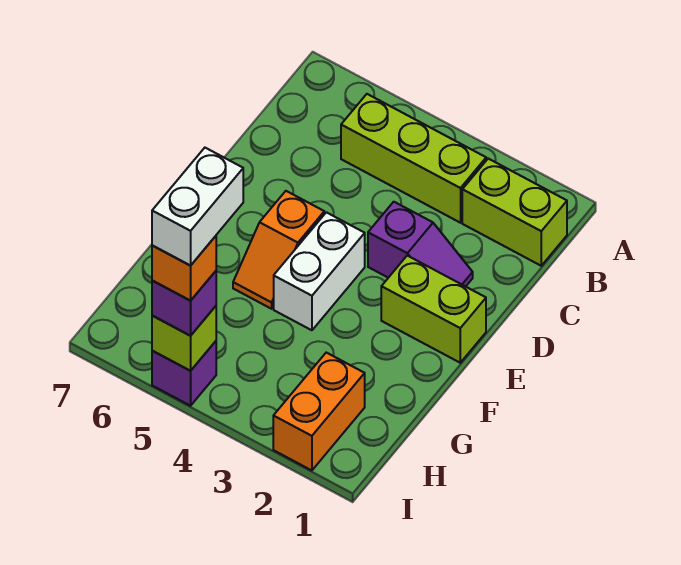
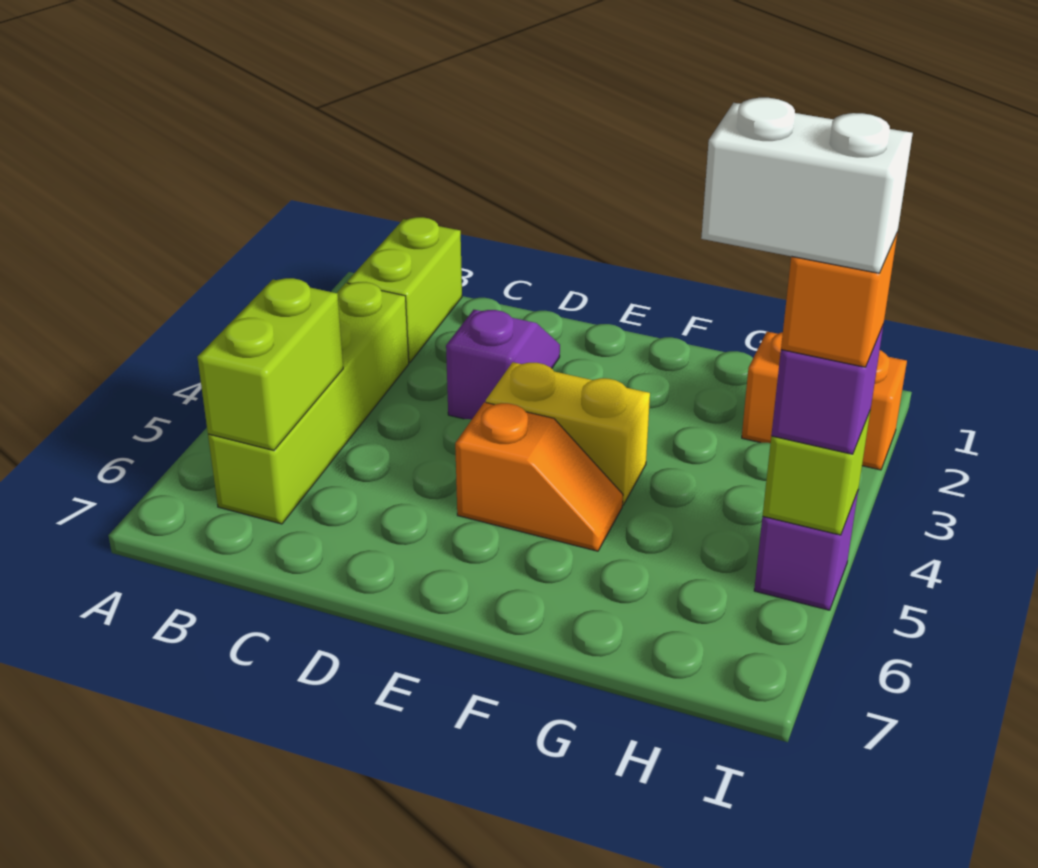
lime 1x3 brick [341,94,486,223] -> lime 1x4 brick [208,282,409,524]
lime 1x2 brick [381,256,486,363] -> lime 1x2 brick moved to [197,278,343,450]
white 1x2 brick [274,212,365,330] -> yellow 1x2 brick [486,362,650,505]

